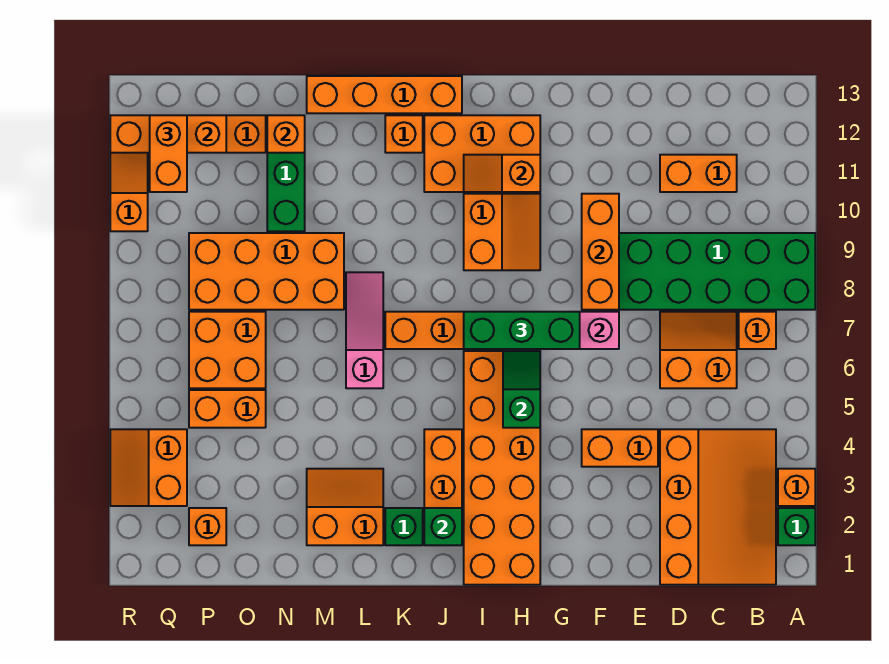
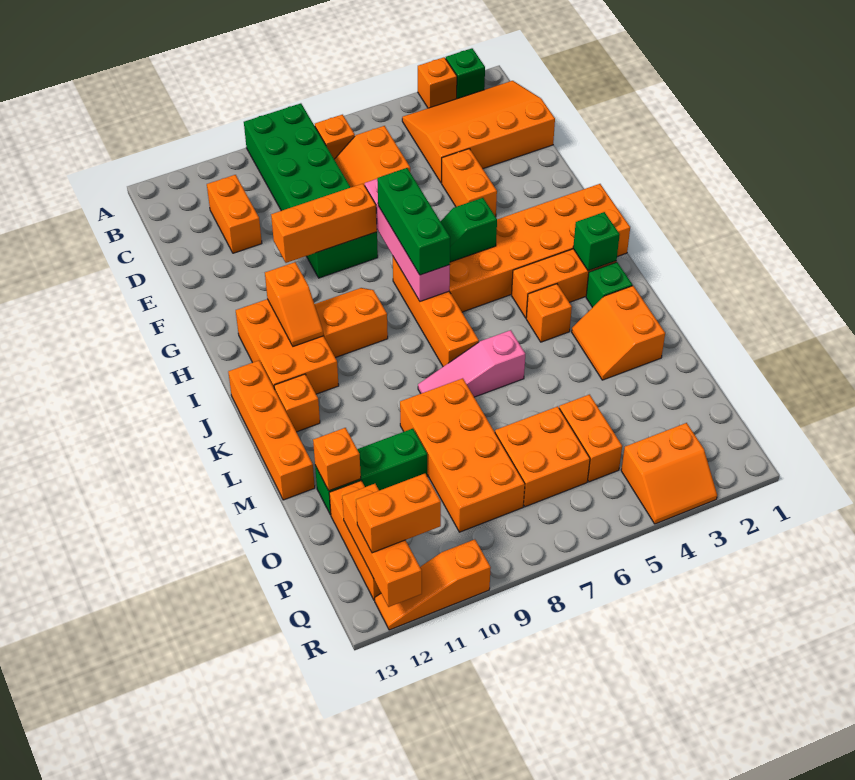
orange 1x1 brick [189,508,226,545] -> orange 1x1 brick moved to [526,284,572,342]

